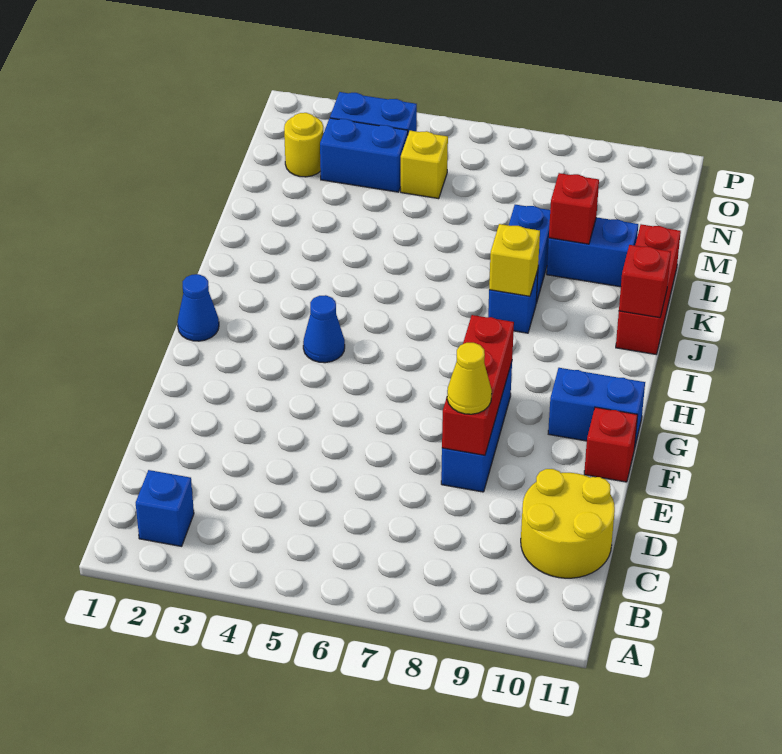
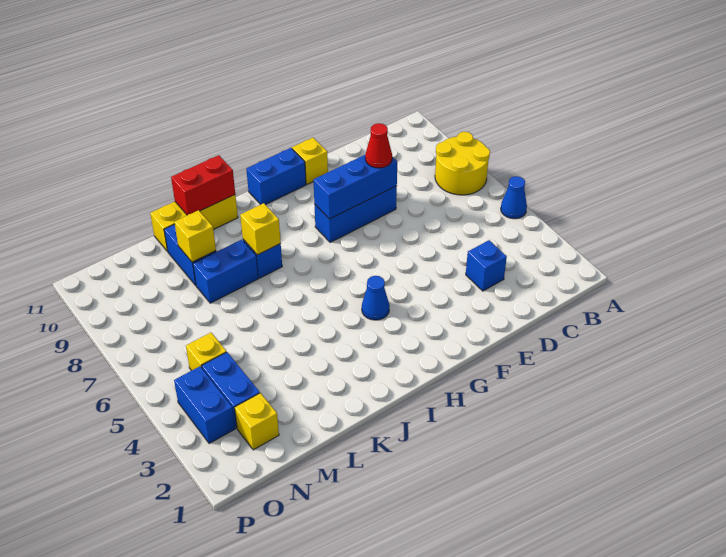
blue 1x1 brick [136,470,194,546] -> blue 1x1 brick moved to [466,240,507,291]
yellow 2x2 round brick [521,469,615,578] -> yellow 2x2 round brick moved to [435,132,490,195]
red 1x3 brick [442,315,514,455] -> blue 1x3 brick [313,155,397,219]
yellow 1x1 cone [447,343,492,414] -> red 1x1 cone [365,123,392,168]
red 1x1 brick [584,407,638,482] -> yellow 1x1 brick [292,138,328,184]
blue 1x2 brick [548,368,645,449] -> blue 1x2 brick turned to [246,148,306,205]
blue 1x1 cone [177,274,219,341] -> blue 1x1 cone moved to [501,176,527,219]
red 1x3 brick [616,224,681,354] -> yellow 1x3 brick [150,195,238,251]
red 1x1 brick [619,245,671,318] -> red 1x2 brick [171,155,235,215]
red 1x1 brick [549,173,599,244] -> yellow 1x1 brick [174,210,216,262]
yellow 1x1 round brick [284,113,324,177] -> yellow 1x1 brick [234,393,279,450]

